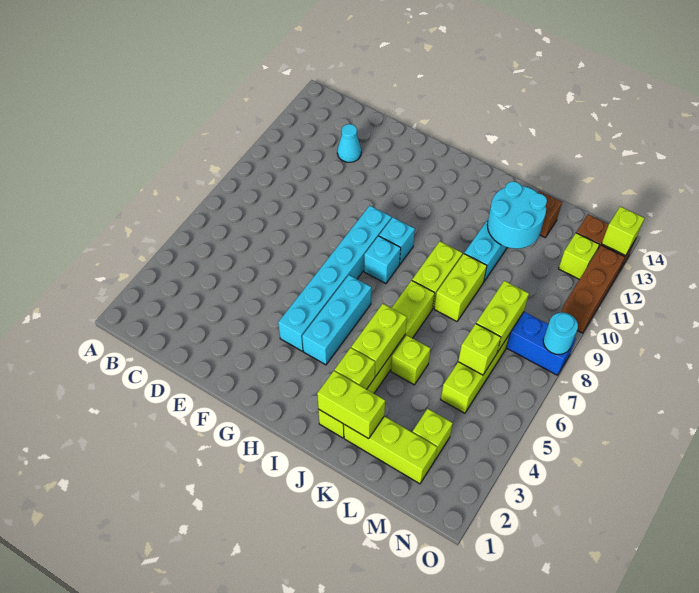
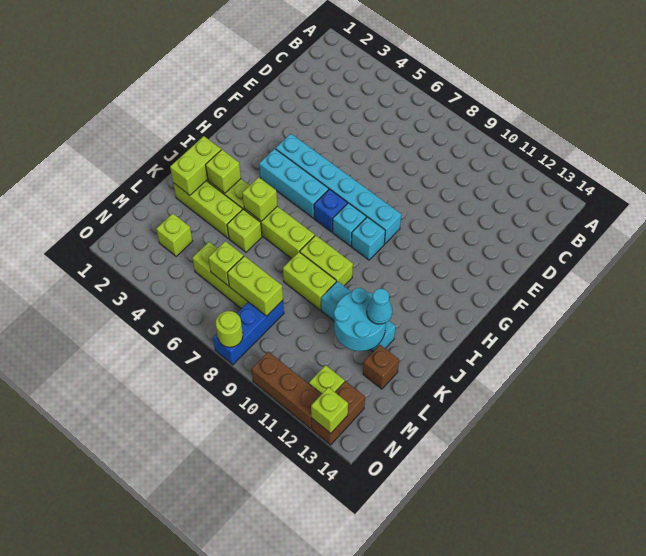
cyan 1x1 cone [337,124,361,162] -> cyan 1x1 cone moved to [367,289,392,324]
none -> blue 1x1 brick [314,189,347,232]
lime 1x2 brick [351,304,407,377] -> lime 1x1 brick [242,177,277,221]
lime 1x3 brick [344,416,437,484] -> lime 1x3 brick turned to [173,181,242,238]
cyan 1x1 round brick [543,312,578,354] -> lime 1x1 round brick [216,311,243,347]

